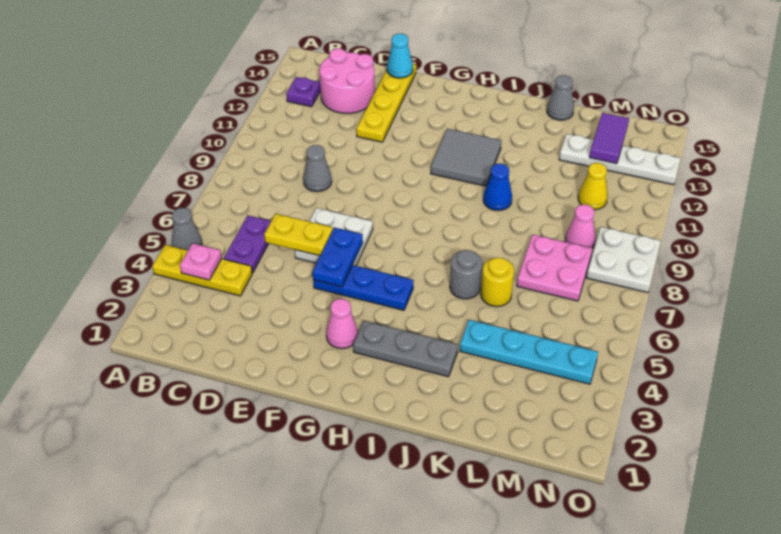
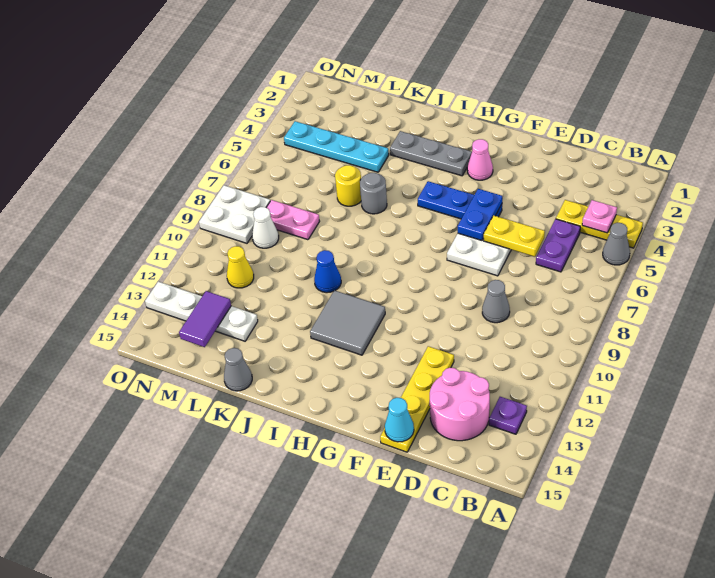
pink 2x2 plate [517,235,592,301] -> pink 1x2 plate [266,200,320,240]
pink 1x1 cone [565,205,595,248] -> white 1x1 cone [252,207,279,248]

